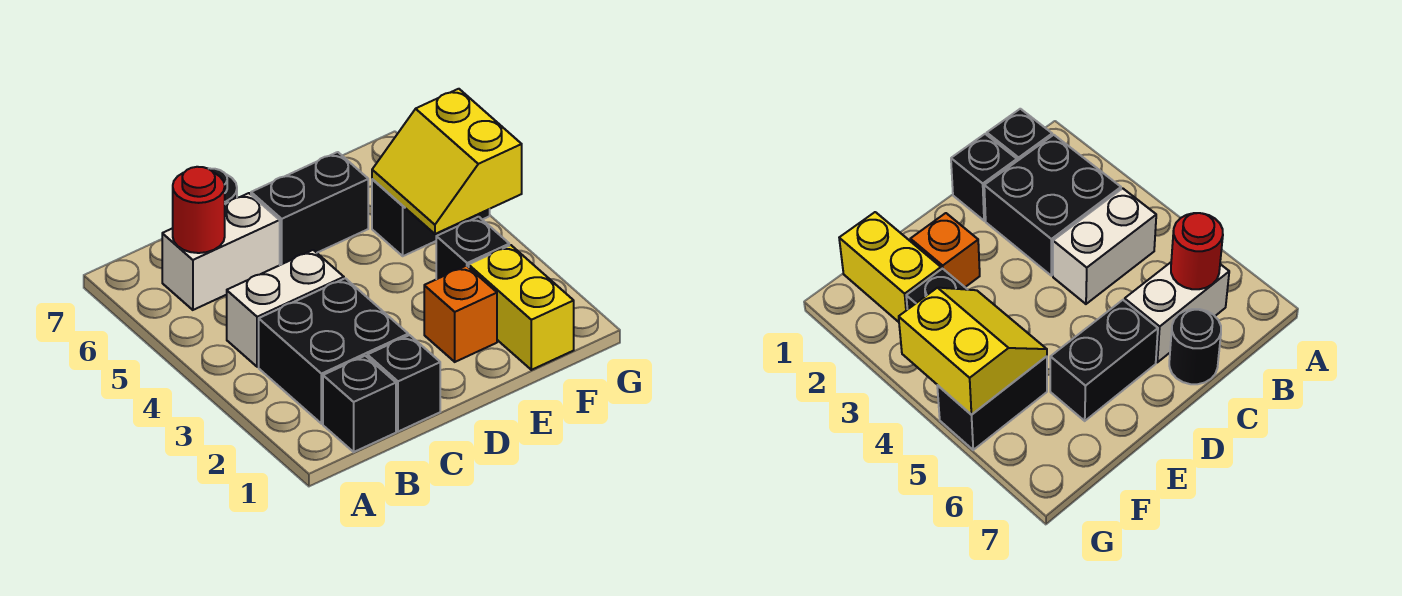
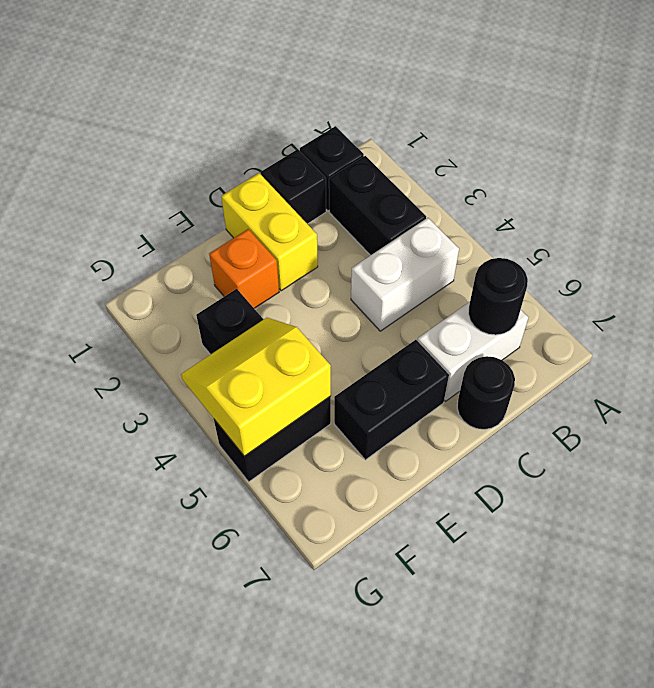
black 2x2 brick [259,278,408,424] -> black 1x2 brick [329,156,426,255]
red 1x1 round brick [173,167,225,253] -> black 1x1 round brick [468,258,528,335]
yellow 1x2 brick [469,245,574,370] -> yellow 1x2 brick moved to [221,173,318,291]
yellow 2x2 slope [372,89,522,234] -> yellow 2x2 slope turned to [181,318,331,456]

